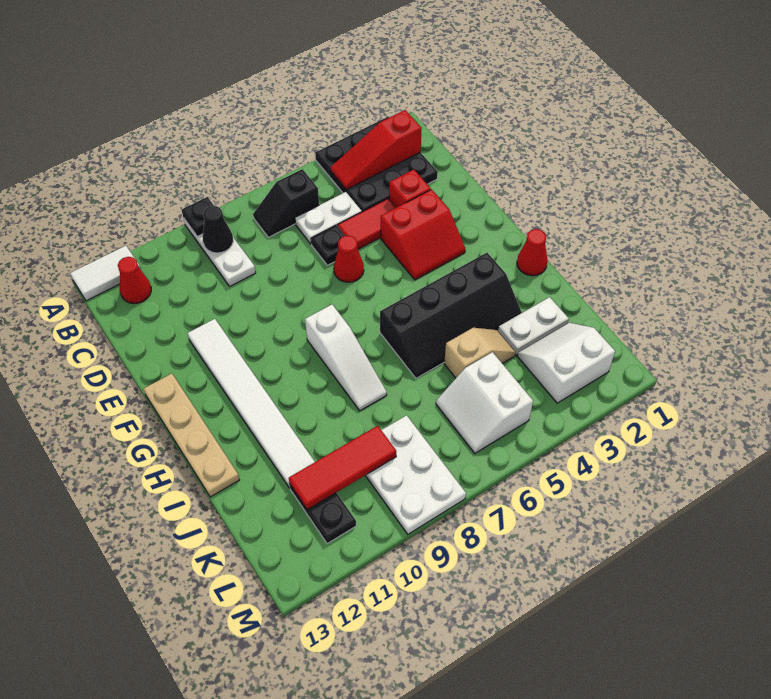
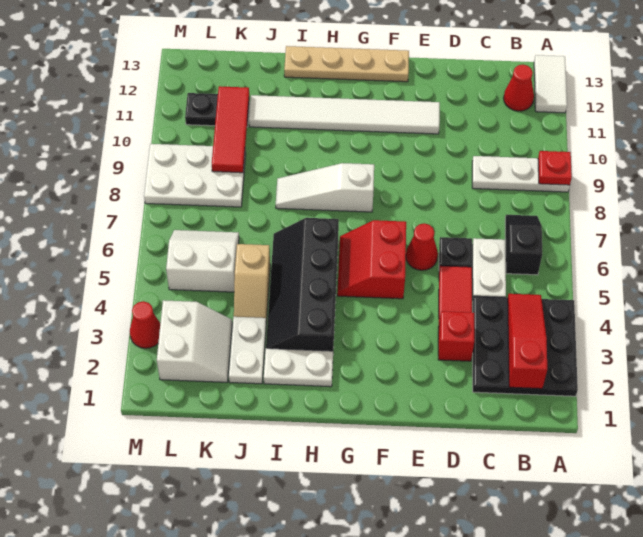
black 1x1 plate [182,197,214,237] -> red 1x1 plate [538,151,572,185]
black 1x1 cone [203,206,233,253] -> none
red 2x2 slope [381,189,465,280] -> red 2x2 slope moved to [337,220,406,299]
red 1x1 cone [517,229,548,276] -> red 1x1 cone moved to [130,301,160,348]
none -> white 1x2 plate [264,348,333,387]

